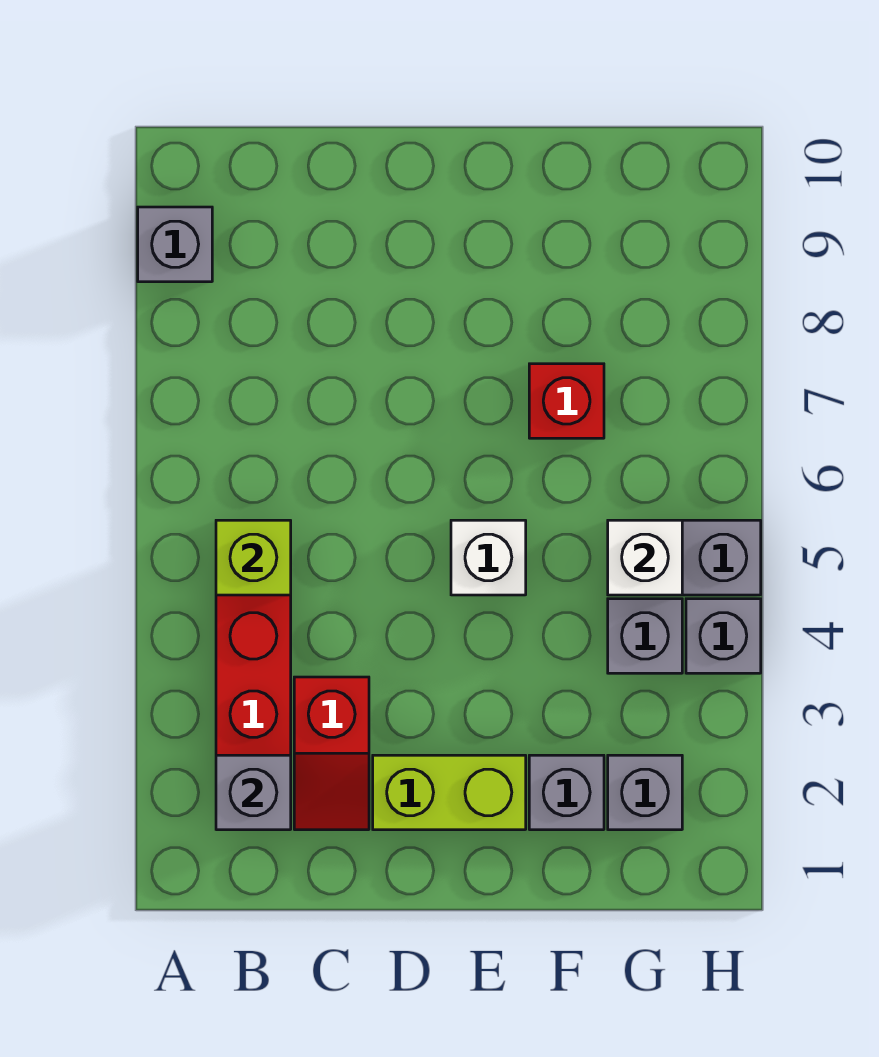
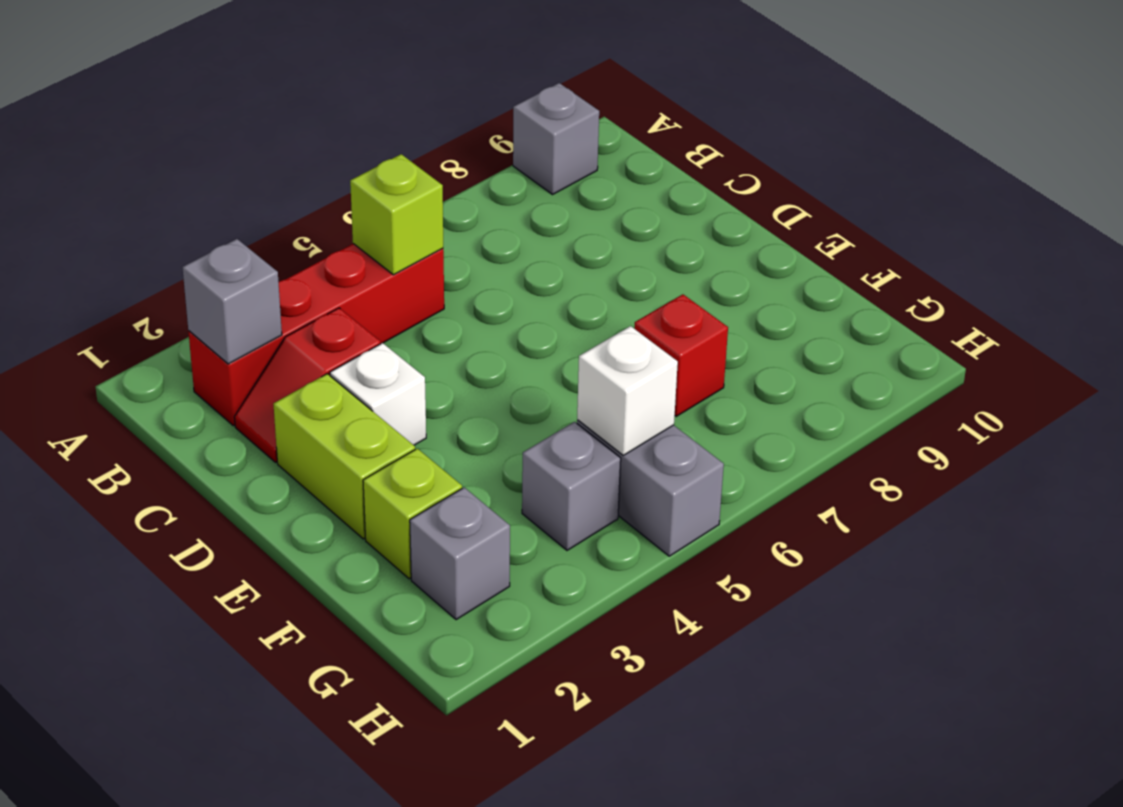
white 1x1 brick [451,520,526,595] -> white 1x1 brick moved to [330,343,426,445]
grey 1x1 brick [529,755,604,830] -> lime 1x1 brick [363,448,462,579]
grey 1x1 brick [686,599,761,673] -> none

